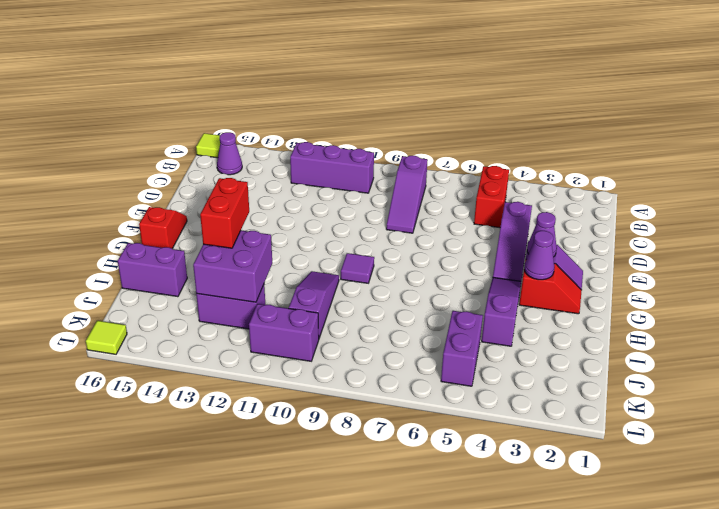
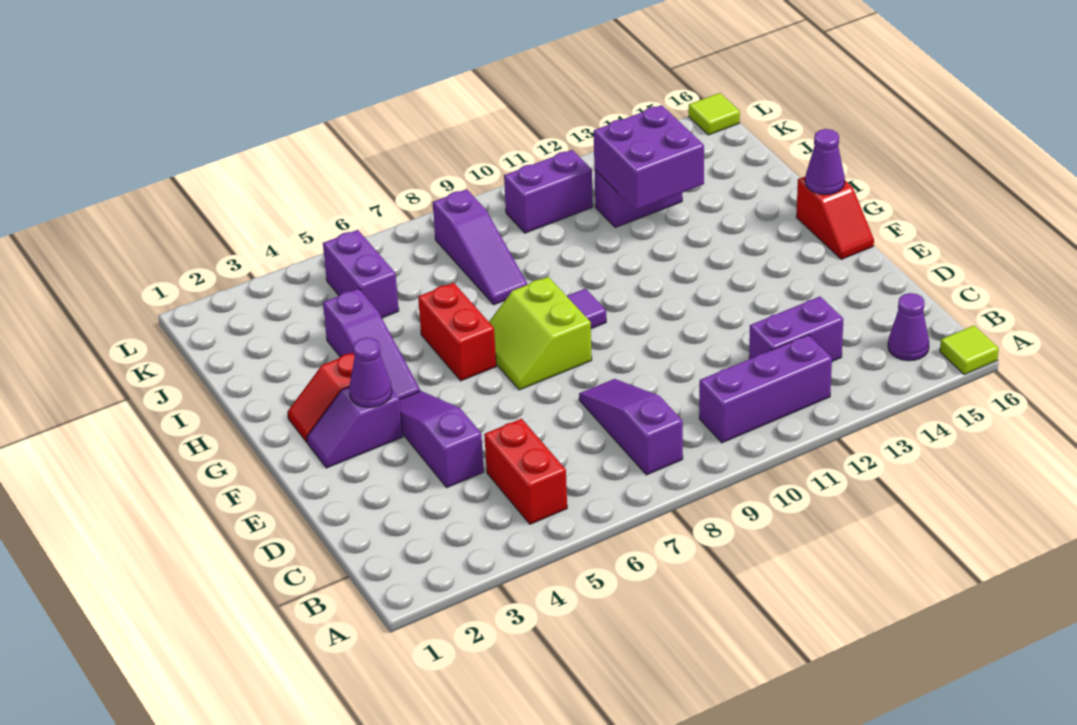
none -> lime 2x2 slope [489,277,592,390]
purple 1x1 cone [524,231,554,280] -> purple 1x1 cone moved to [805,129,845,195]
purple 1x3 slope [289,271,339,338] -> purple 1x3 slope moved to [433,189,528,305]
red 1x2 brick [200,178,249,248] -> red 1x2 brick moved to [418,283,496,381]
purple 1x2 brick [118,243,187,297] -> purple 1x2 brick moved to [749,297,843,361]

